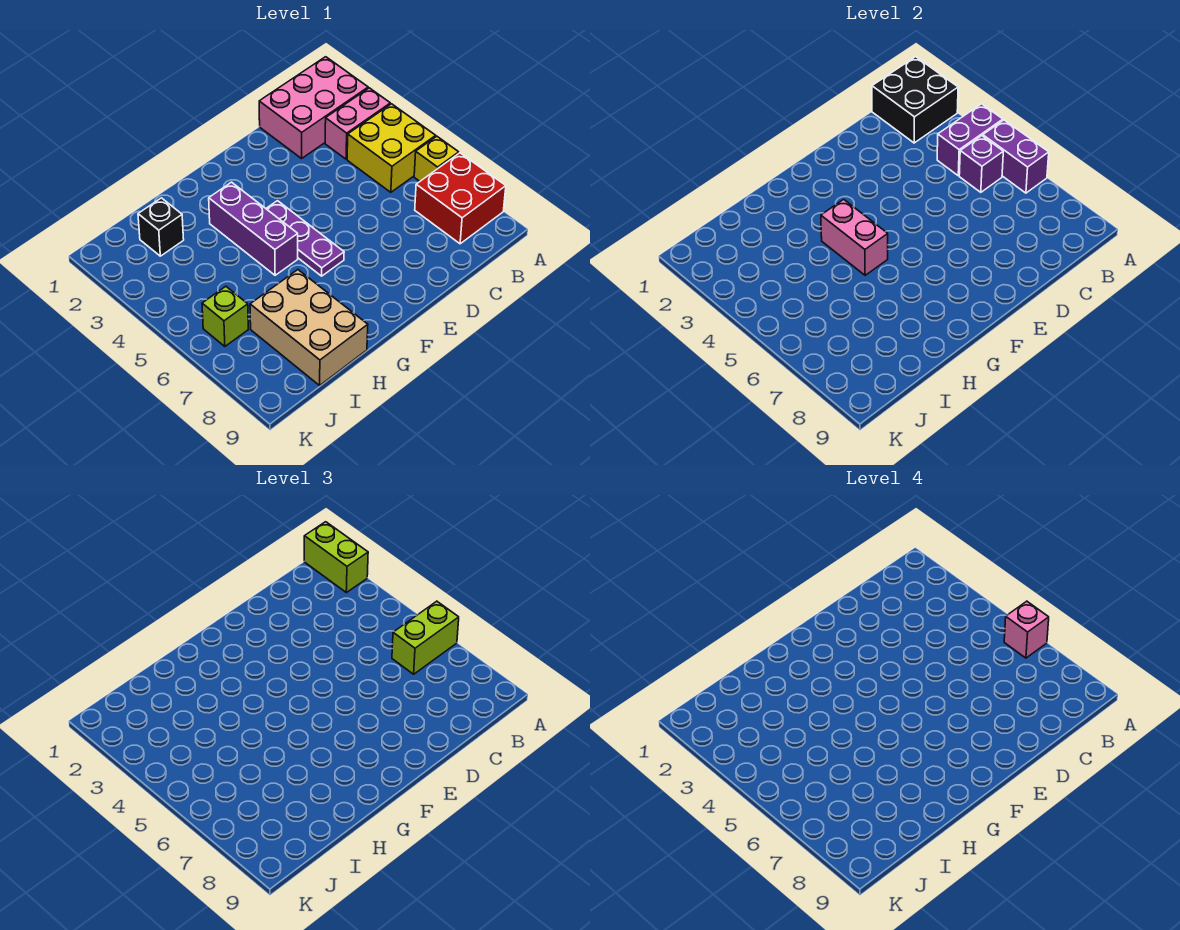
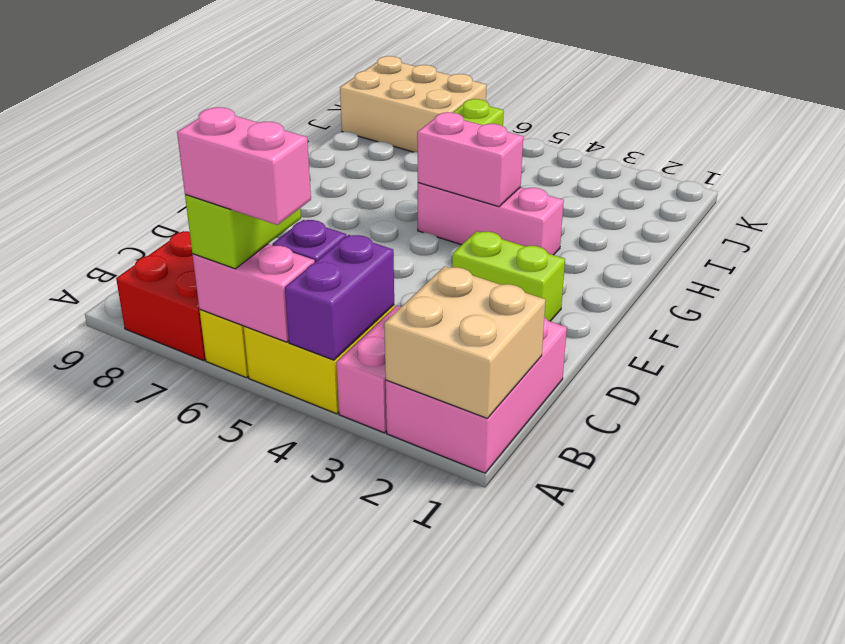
black 2x2 brick [872,57,958,143] -> tan 2x2 brick [384,266,546,418]
lime 1x2 brick [304,522,368,593] -> lime 1x2 brick moved to [452,231,565,321]
purple 1x2 brick [983,120,1049,193] -> pink 1x2 brick [192,244,315,342]
pink 1x1 brick [1004,601,1049,658] -> pink 1x2 brick [177,107,311,225]
purple 1x3 plate [266,201,344,276] -> none
purple 1x3 brick [209,182,298,275] -> pink 1x3 brick [418,183,564,255]
tan 2x3 brick [250,270,368,385] -> tan 2x3 brick moved to [340,56,487,152]
black 1x1 brick [138,198,184,256] -> none

